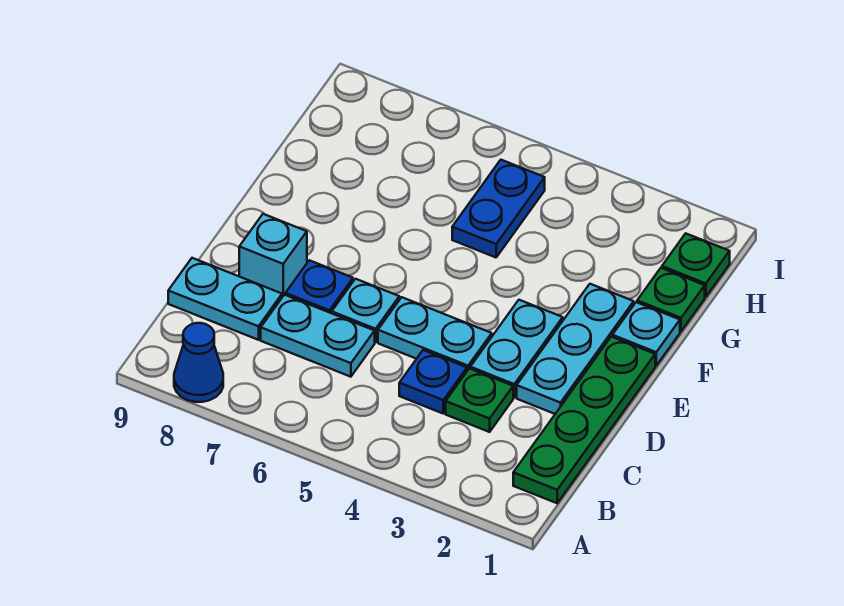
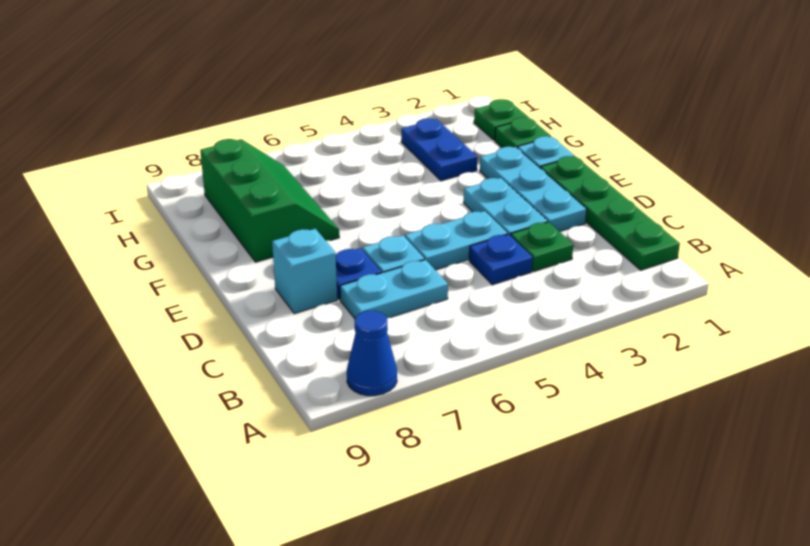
cyan 1x2 plate [168,258,282,340] -> none
none -> green 2x3 slope [200,139,339,262]
blue 1x2 plate [452,160,545,257] -> blue 1x2 plate moved to [401,118,477,181]

